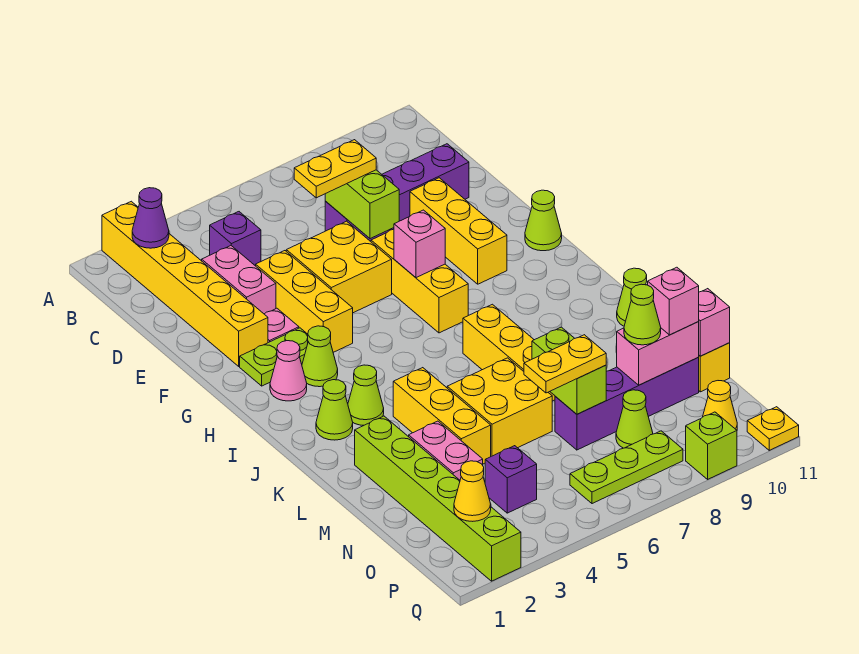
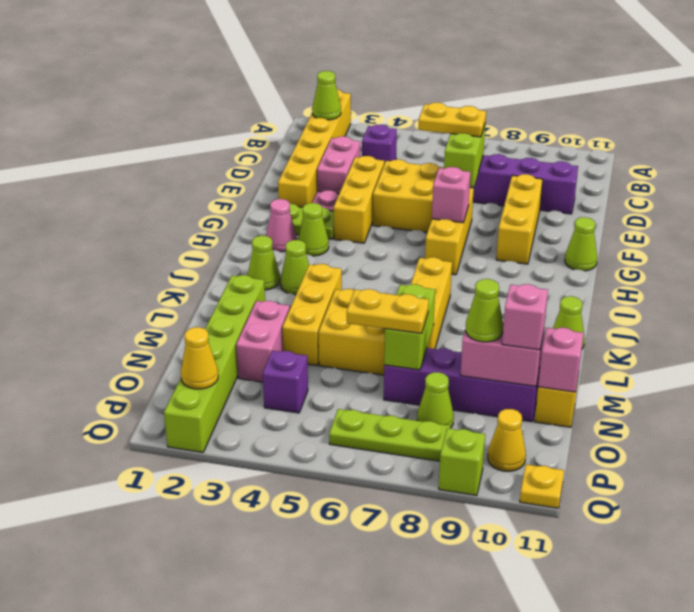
purple 1x1 cone [132,188,169,248] -> lime 1x1 cone [312,71,341,120]

